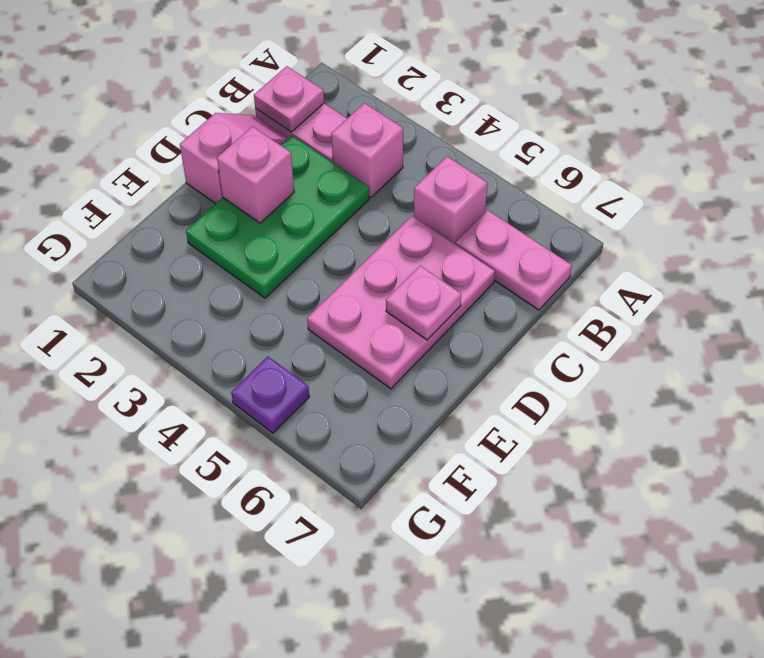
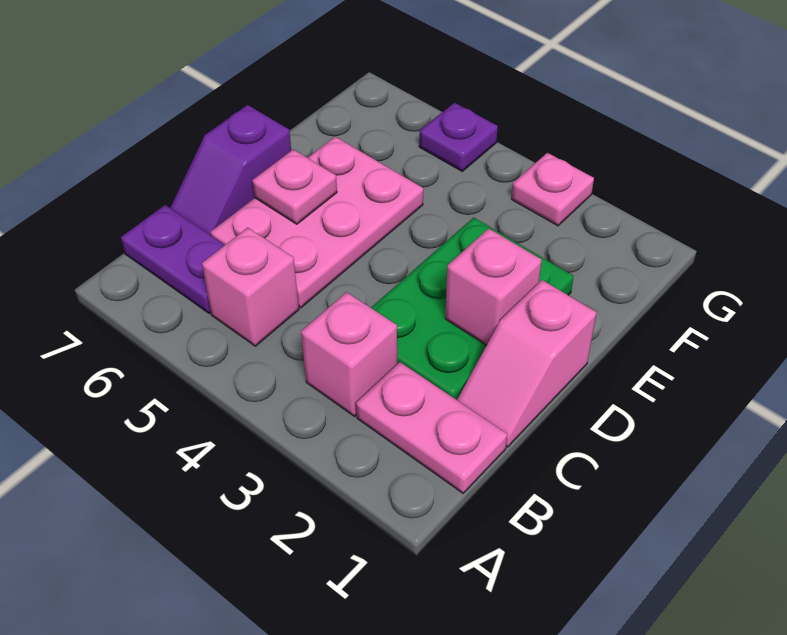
pink 1x1 plate [254,66,324,132] -> pink 1x1 plate moved to [512,153,594,226]
pink 1x2 plate [456,210,572,310] -> purple 1x2 plate [121,205,225,313]
none -> purple 1x2 slope [170,105,291,235]

